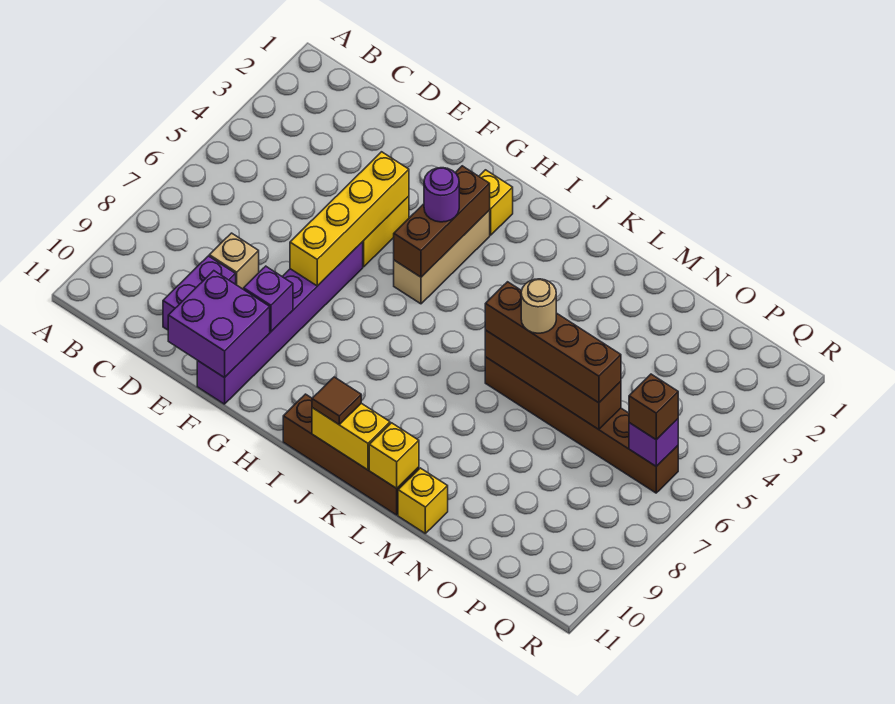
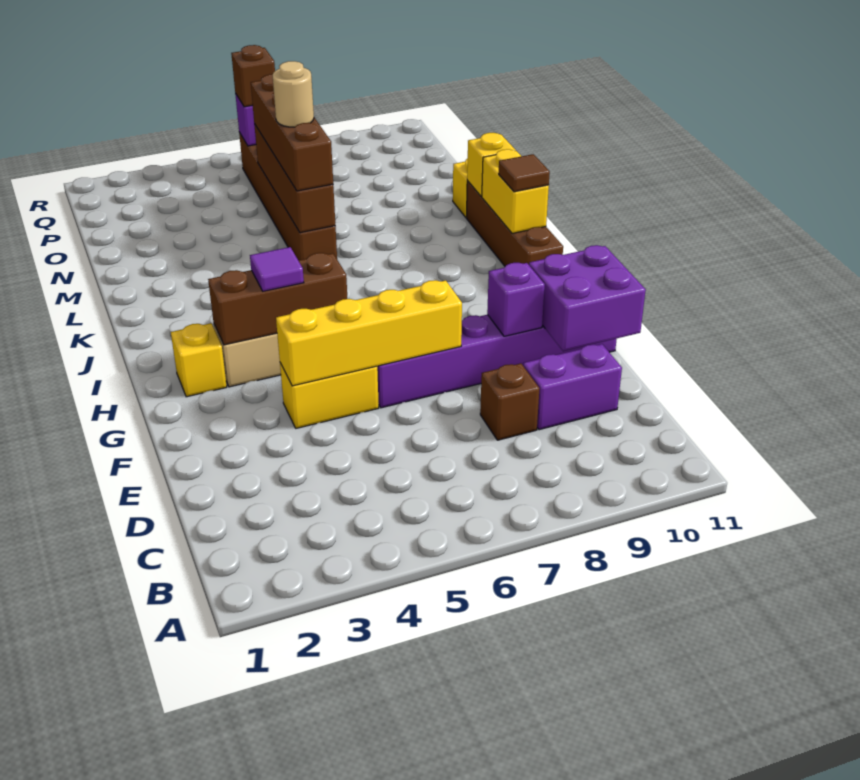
tan 1x1 brick [209,233,259,289] -> brown 1x1 brick [480,363,540,440]
purple 1x1 round brick [424,168,459,222] -> purple 1x1 tile [250,247,304,291]

